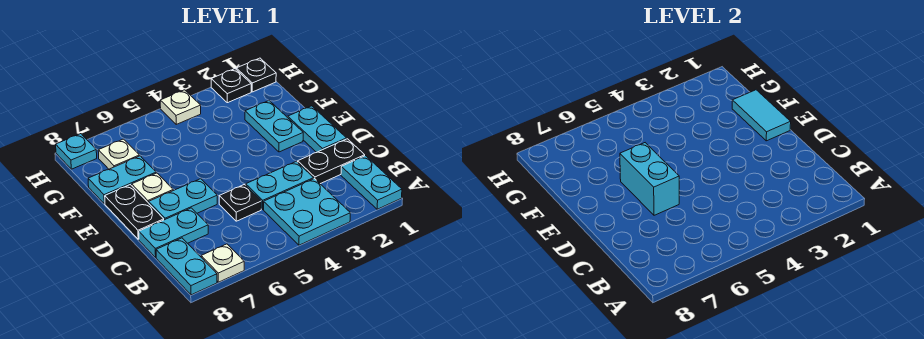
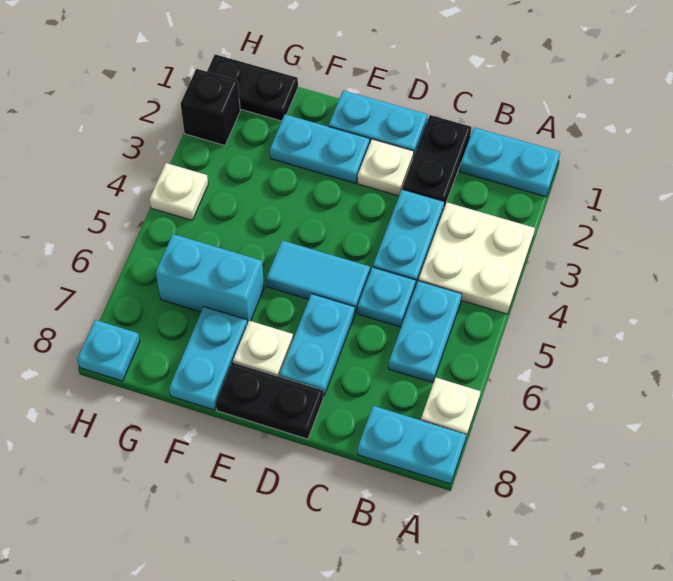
cyan 2x2 plate [264,178,350,245] -> white 2x2 plate [419,202,535,314]
black 1x1 plate [219,185,261,221] -> cyan 1x1 plate [358,267,416,327]
cyan 1x2 plate [139,208,208,257] -> cyan 1x2 plate moved to [389,281,462,383]
cyan 1x2 brick [620,143,679,215] -> cyan 1x2 brick moved to [156,234,264,324]
cyan 1x2 tile [732,90,791,141] -> cyan 1x2 tile moved to [266,240,370,313]
white 1x1 plate [98,139,139,169] -> white 1x1 plate moved to [358,139,414,196]
black 1x1 plate [236,58,276,92] -> black 1x2 plate [207,54,298,121]
black 1x1 plate [211,69,251,103] -> black 1x1 brick [181,69,240,145]

